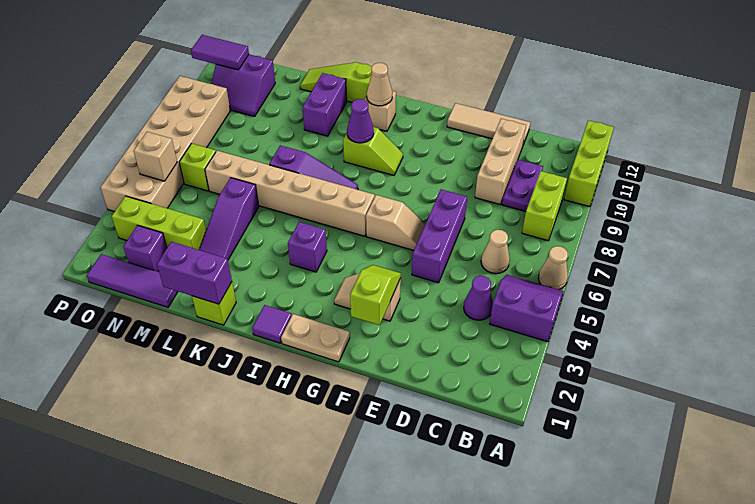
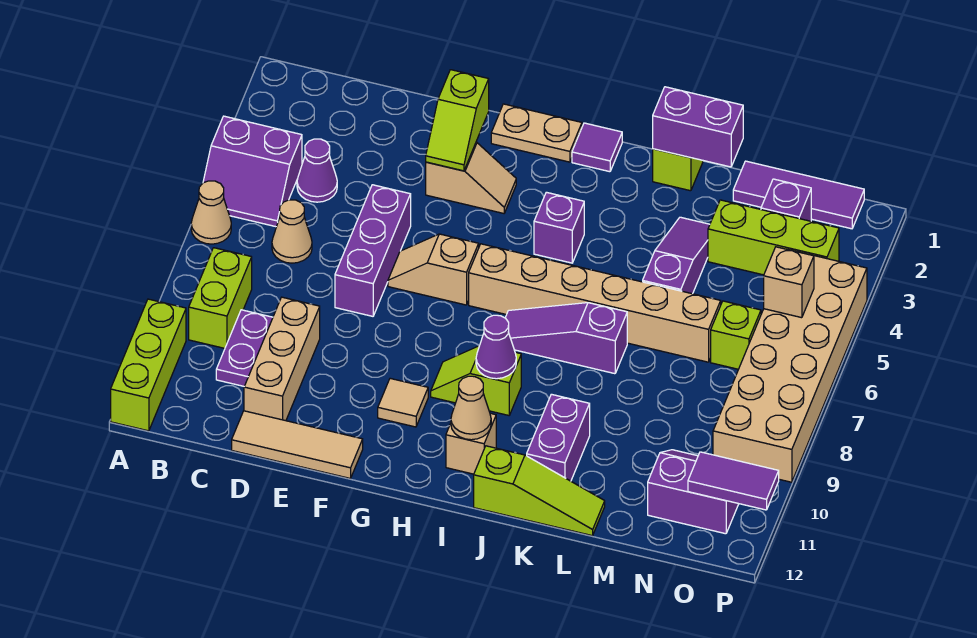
none -> tan 1x1 tile [378,378,428,427]

